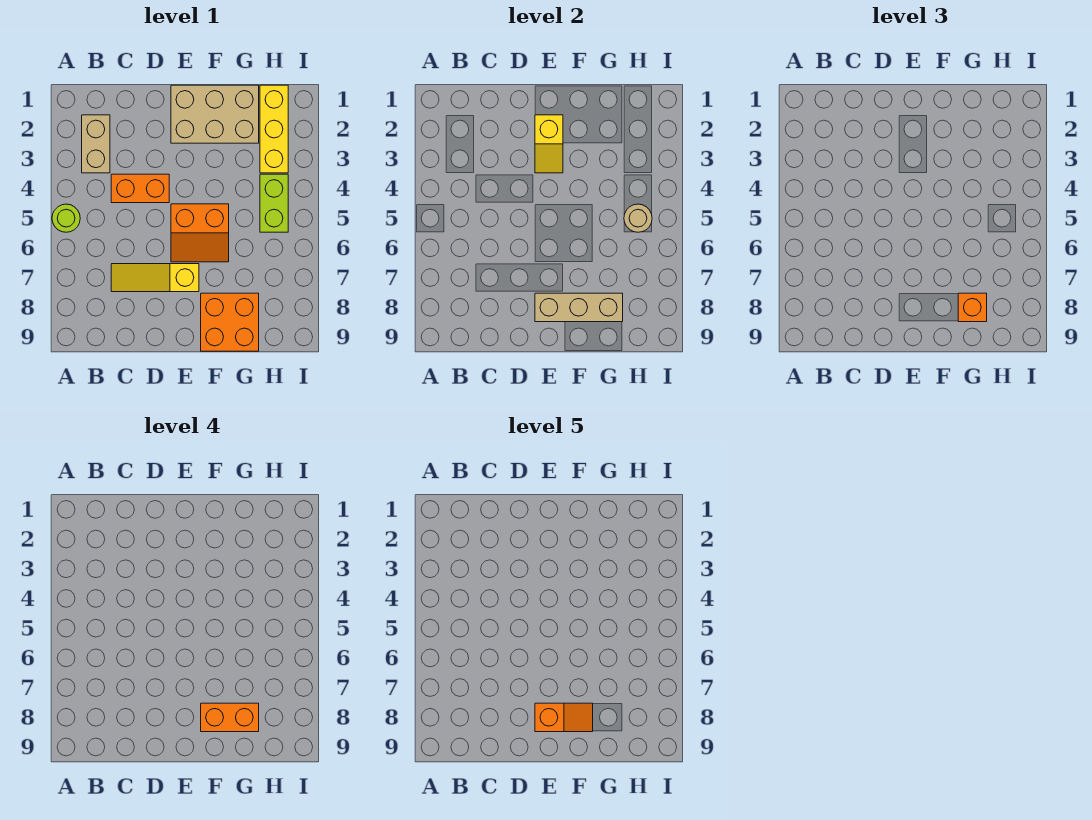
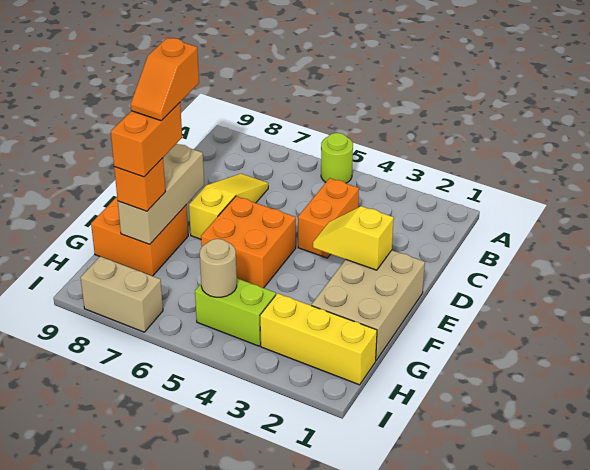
tan 1x2 brick [82,115,110,173] -> tan 1x2 brick moved to [80,257,163,332]
orange 2x2 slope [171,204,229,262] -> orange 2x2 brick [201,196,296,288]

